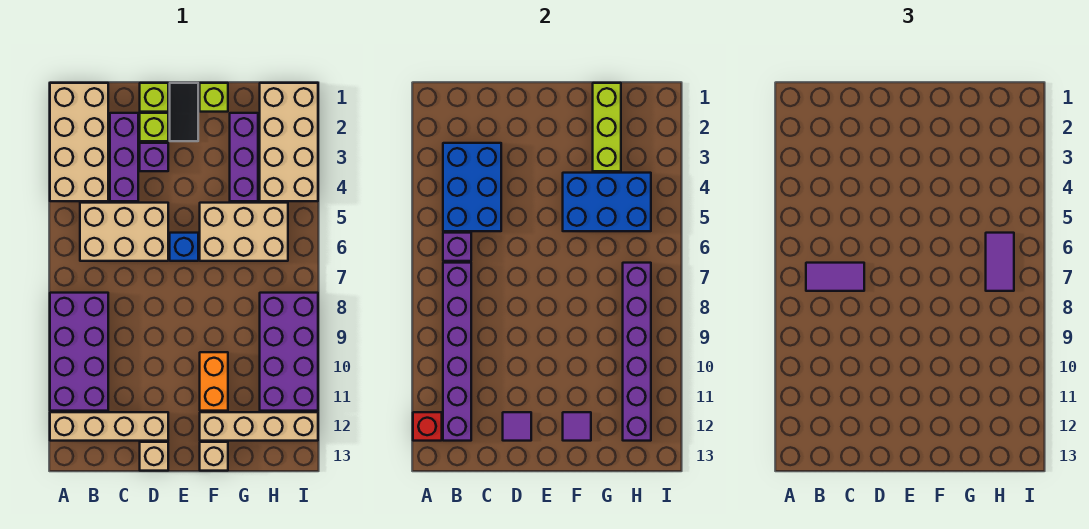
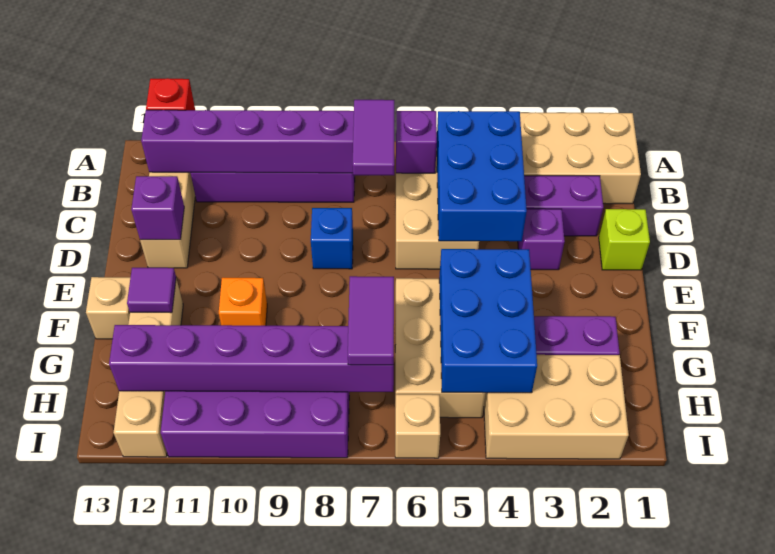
blue 2x3 brick [443,143,501,231] -> blue 2x3 brick turned to [437,111,527,241]
lime 1x1 brick [140,113,168,141] -> none
purple 1x1 tile [503,412,531,441] -> purple 1x1 brick [131,176,184,240]
tan 1x1 brick [140,442,168,471] -> tan 1x1 brick moved to [395,394,440,458]
black 1x2 tile [170,83,198,141] -> none
blue 1x1 brick [170,233,198,261] -> blue 1x1 brick moved to [311,208,353,269]
lime 1x1 brick [200,83,228,112] -> none
orange 1x2 brick [200,352,228,411] -> orange 1x1 brick [219,278,267,326]
lime 1x3 brick [593,83,621,171] -> none
tan 2x4 brick [260,83,318,201] -> tan 2x3 brick [484,355,629,459]
purple 1x2 tile [986,233,1014,291] -> purple 1x2 tile turned to [348,276,394,365]

